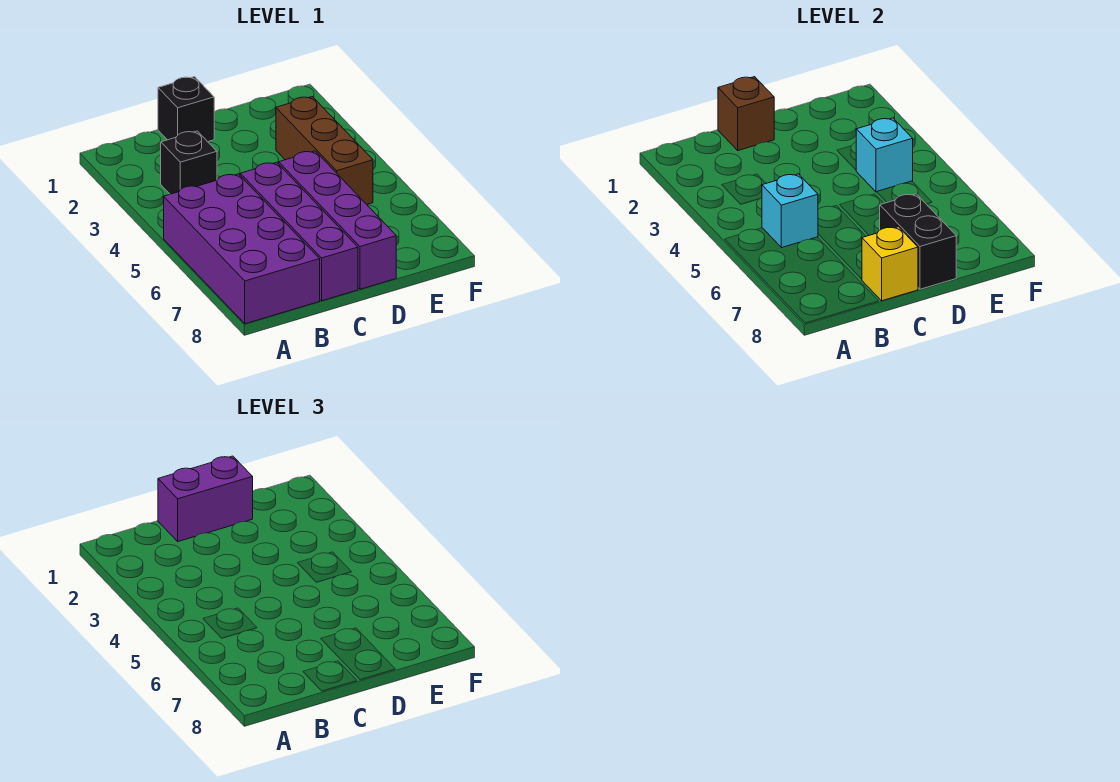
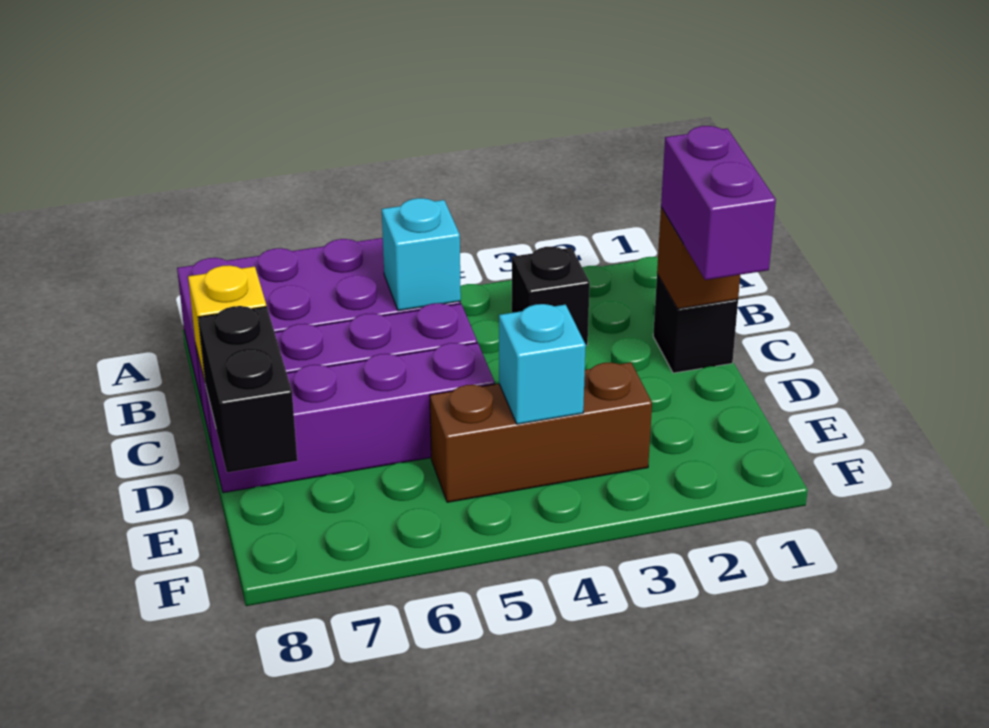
black 1x2 brick [880,194,956,289] -> black 1x2 brick turned to [198,306,297,472]

